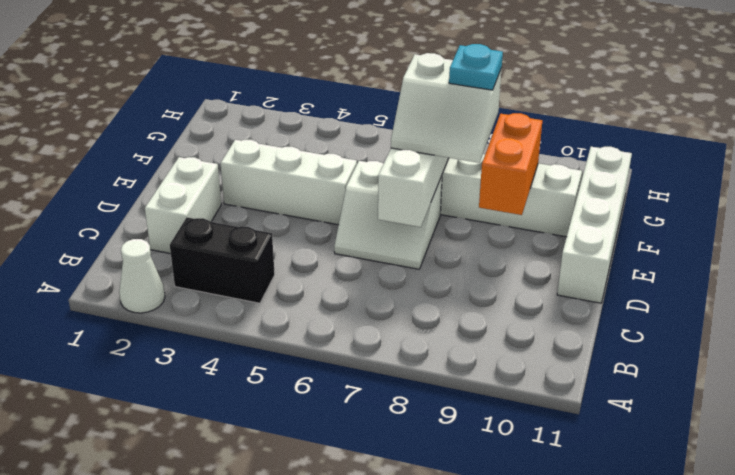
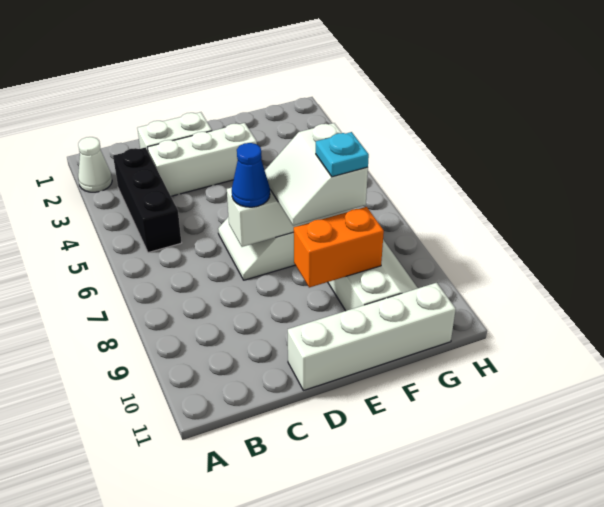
black 1x2 brick [170,217,275,303] -> black 1x3 brick [113,147,181,253]
none -> blue 1x1 cone [232,143,270,207]
white 1x3 brick [220,140,357,225] -> white 1x3 brick turned to [147,123,257,196]

